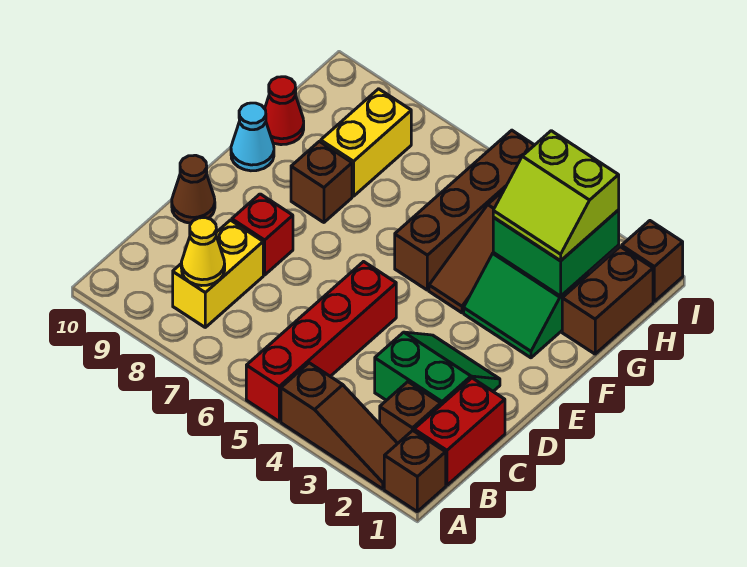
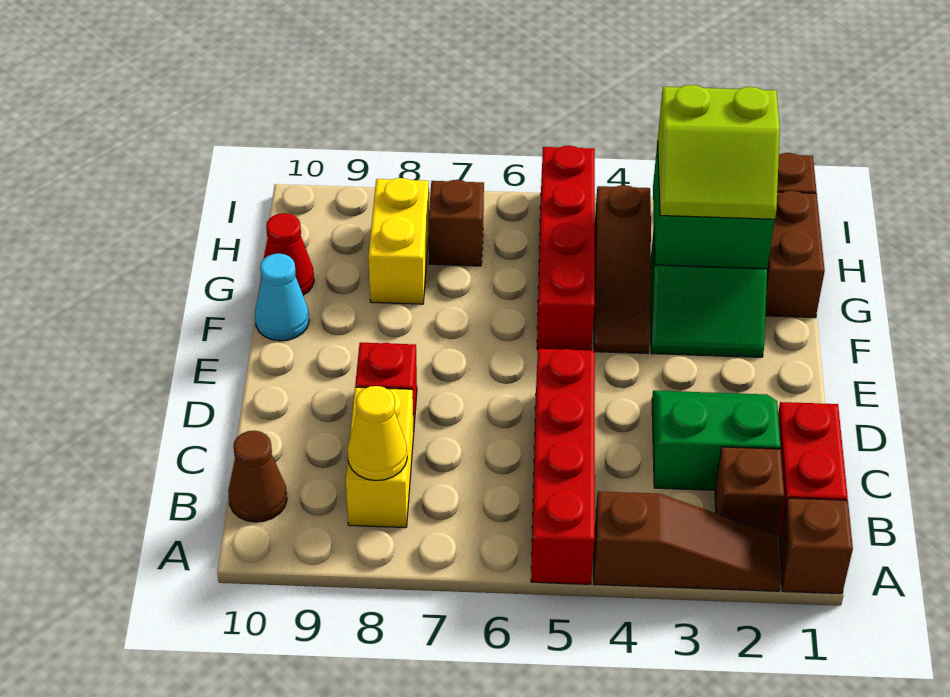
brown 1x1 cone [172,155,215,223] -> brown 1x1 cone moved to [228,431,287,522]
brown 1x4 brick [395,130,534,290] -> red 1x4 brick [537,146,595,350]
brown 1x1 brick [291,141,352,222] -> brown 1x1 brick moved to [429,180,484,266]

